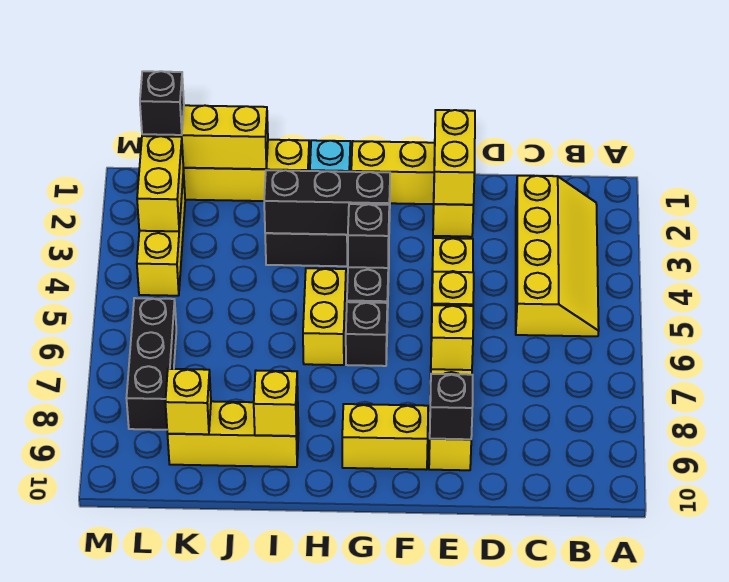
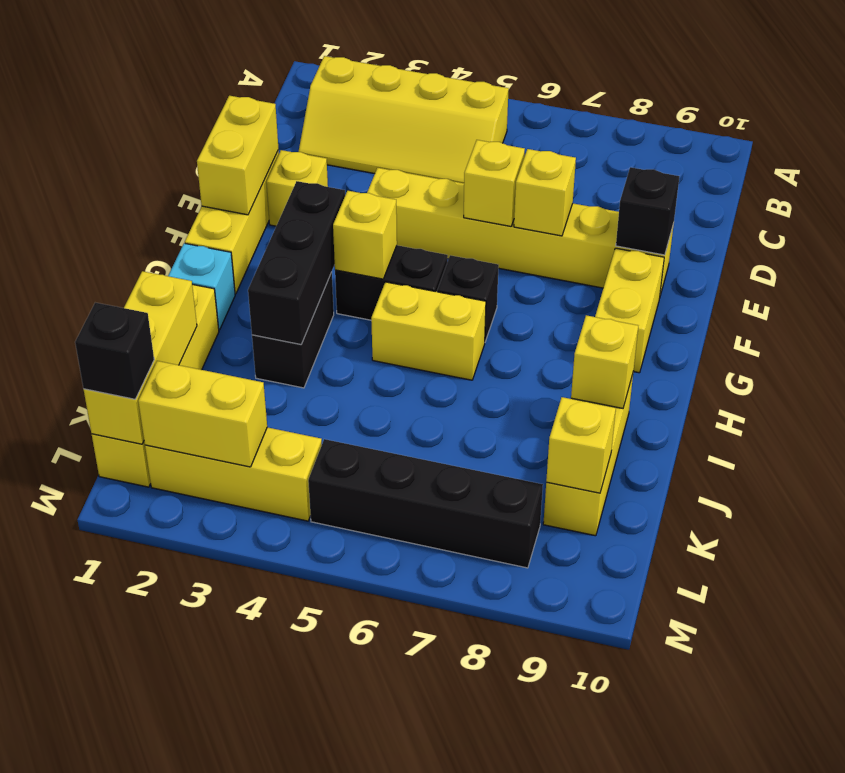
yellow 2x4 slope [516,176,599,336] -> yellow 2x4 slope turned to [299,56,509,183]
yellow 1x2 brick [434,110,475,205] -> yellow 1x2 brick turned to [197,96,279,215]
black 1x1 brick [348,204,389,268] -> yellow 1x1 brick [333,191,397,279]
black 1x3 brick [127,298,176,430] -> black 1x4 brick [308,439,543,568]

